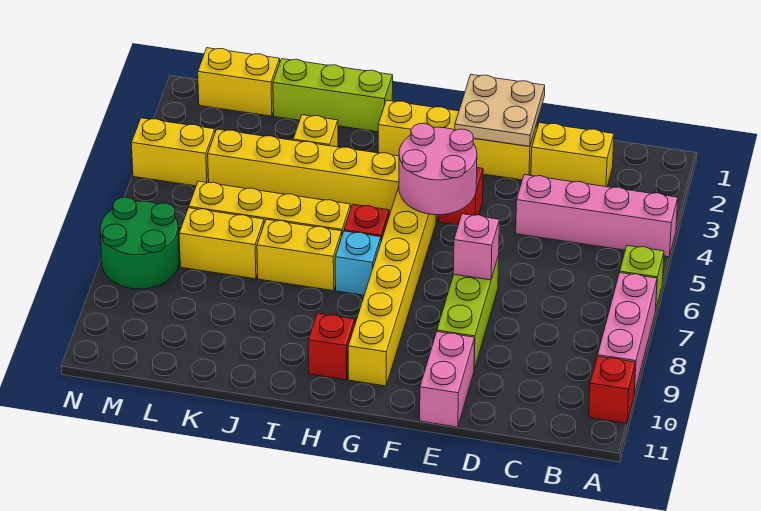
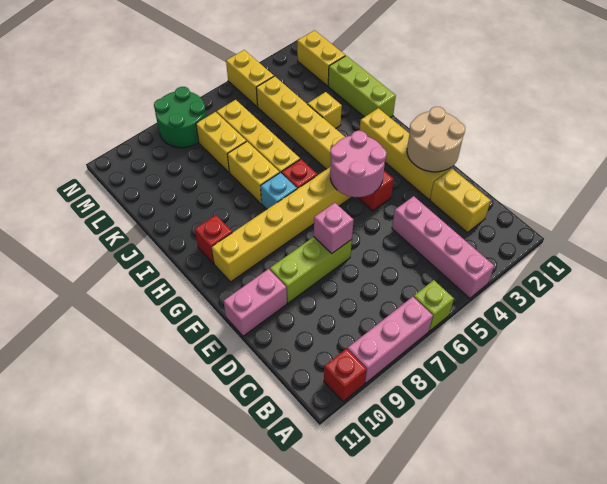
tan 2x2 plate [455,75,545,147] -> tan 2x2 round brick [407,107,465,172]

